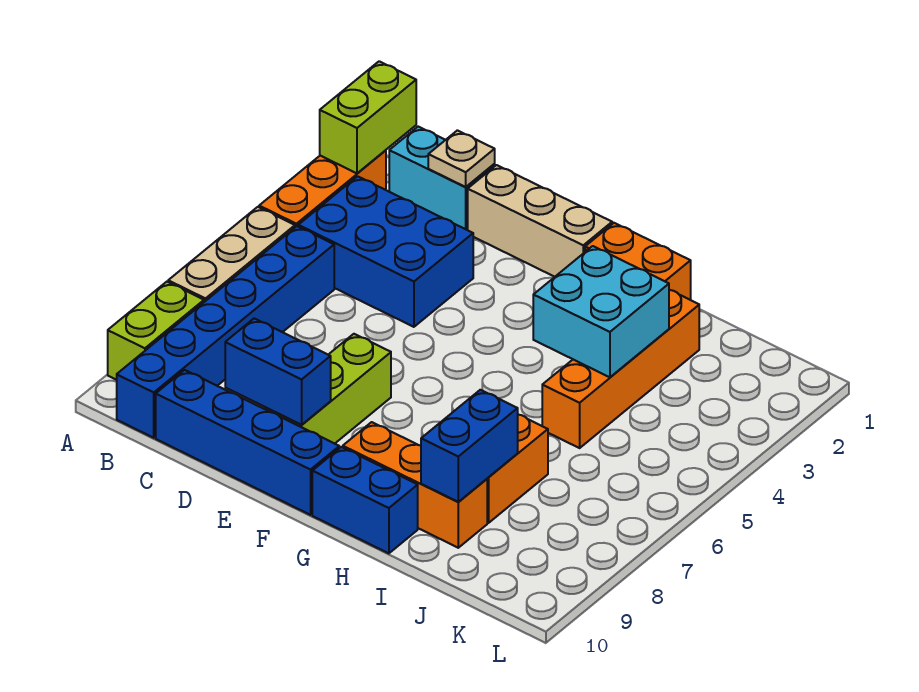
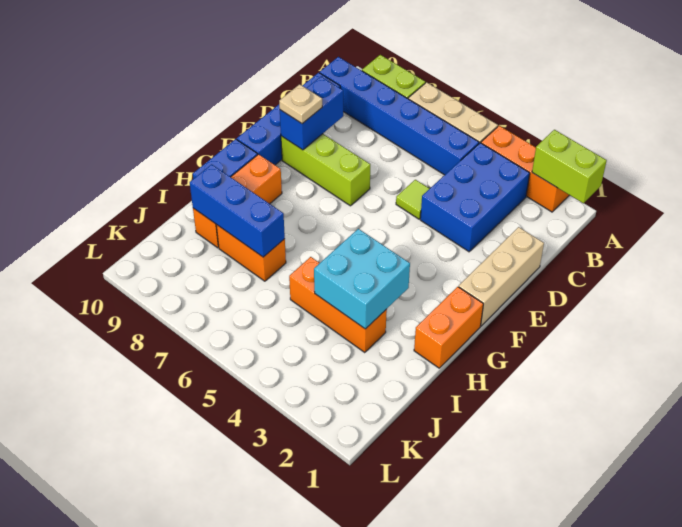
cyan 1x2 brick [389,127,495,230] -> none
tan 1x1 plate [428,130,495,187] -> tan 1x1 plate moved to [279,84,322,124]
none -> lime 1x1 tile [396,180,430,219]
orange 1x4 brick [542,290,699,448] -> orange 1x3 brick [289,257,387,353]
blue 1x2 brick [421,390,518,502] -> blue 1x3 brick [190,164,285,257]

